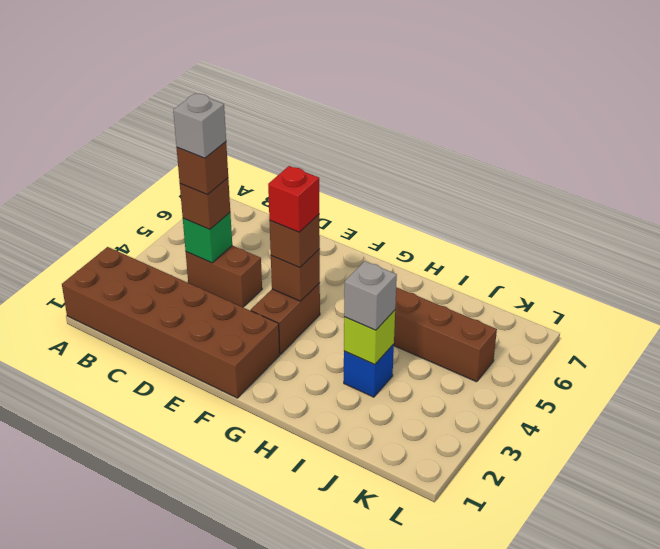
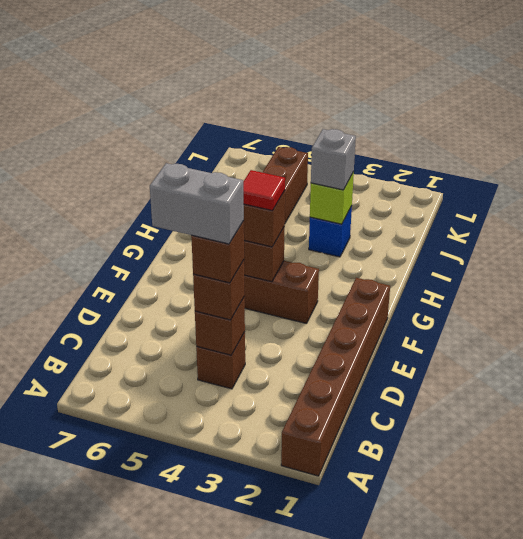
brown 2x6 brick [62,247,280,398] -> brown 1x6 brick [281,278,390,476]
brown 1x2 brick [186,246,262,307] -> brown 1x1 brick [196,332,245,389]
green 1x1 brick [183,213,232,263] -> brown 1x1 brick [195,297,245,355]
grey 1x1 brick [173,93,226,158] -> grey 1x2 brick [150,163,244,244]
red 1x1 brick [268,166,319,232] -> red 1x1 tile [243,170,285,211]

